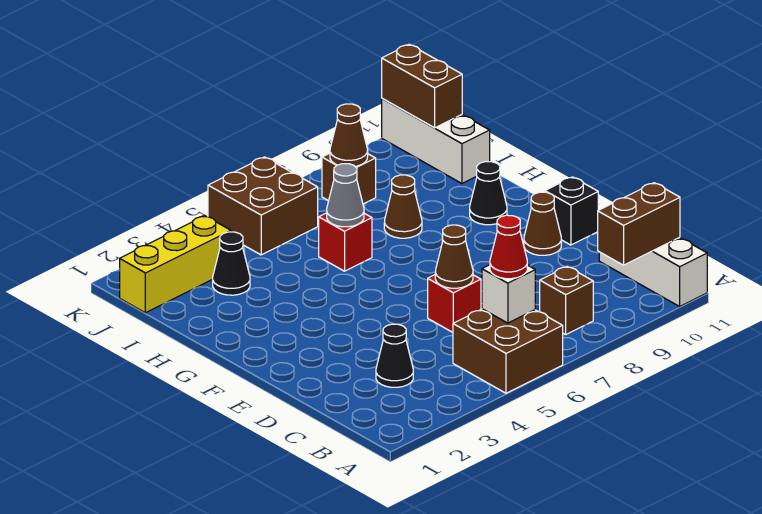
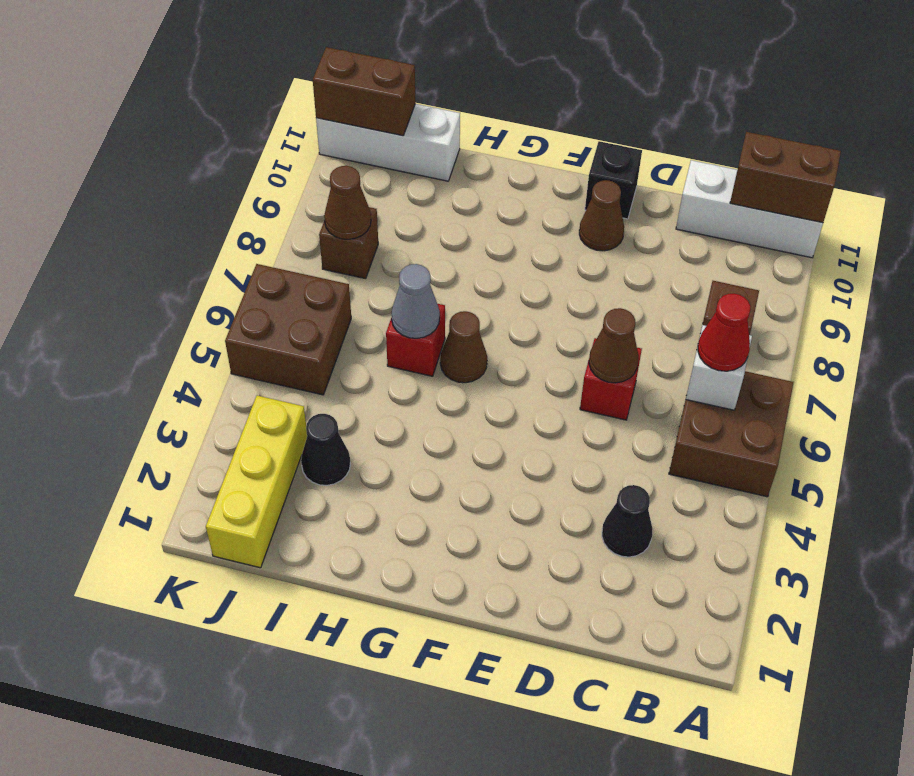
brown 1x2 brick [598,183,680,265] -> brown 1x2 brick turned to [730,132,841,223]
black 1x1 cone [470,162,507,225] -> none
brown 1x1 cone [384,175,422,238] -> brown 1x1 cone moved to [440,311,487,383]

